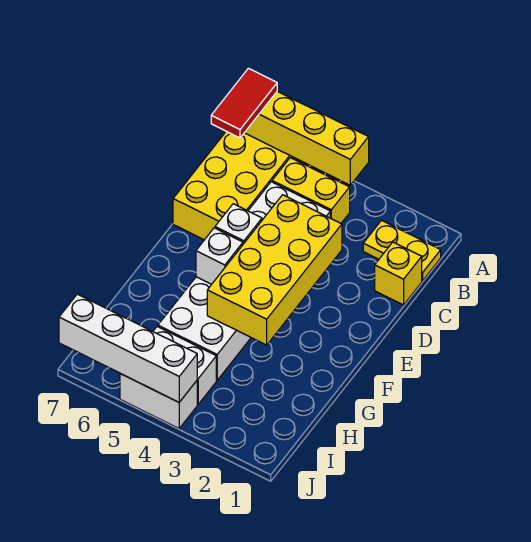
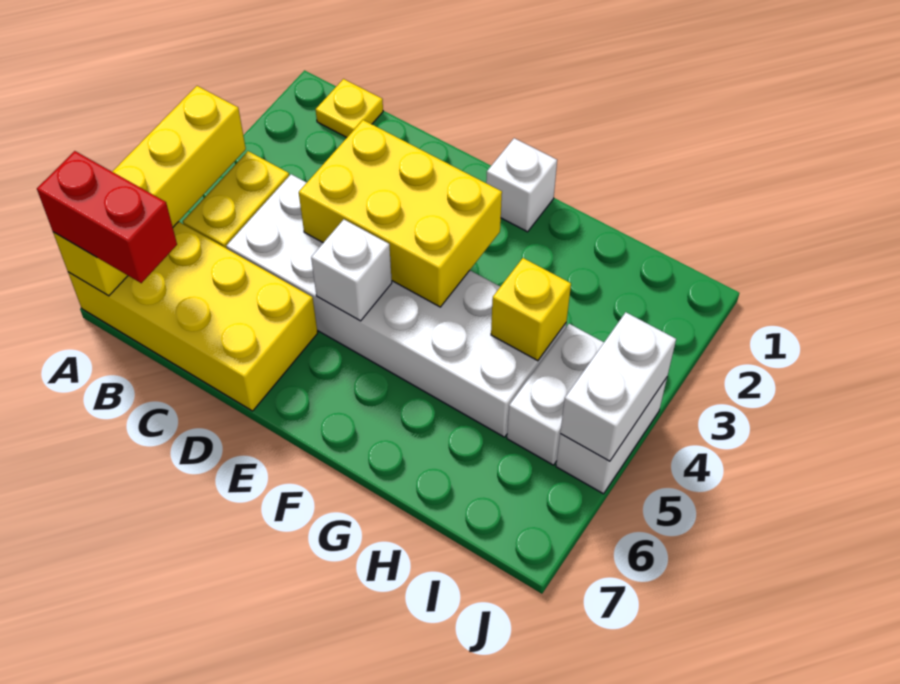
red 1x2 tile [211,68,277,138] -> red 1x2 brick [37,151,177,283]
yellow 1x2 plate [363,220,441,281] -> yellow 1x1 plate [316,79,383,137]
yellow 1x1 brick [375,242,422,305] -> yellow 1x1 brick moved to [491,258,571,361]
yellow 2x4 brick [207,195,342,345] -> yellow 2x3 brick [299,120,502,307]
white 1x1 brick [196,228,243,284] -> white 1x1 brick moved to [486,138,557,232]
white 1x4 brick [59,294,197,402] -> white 1x2 brick [560,312,676,461]

